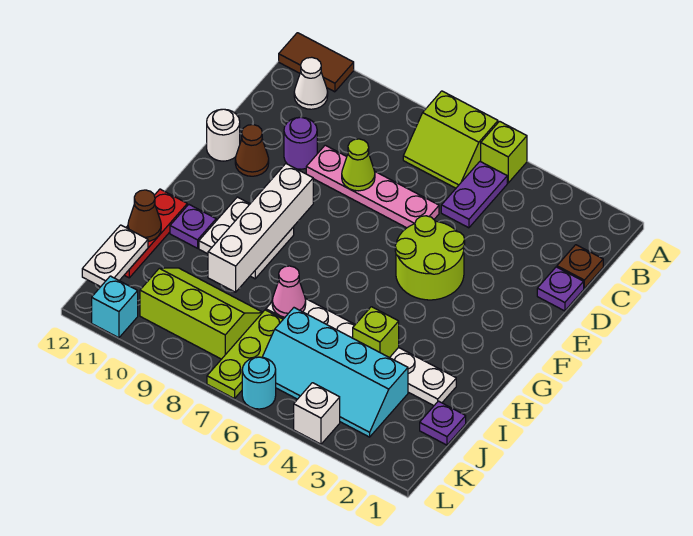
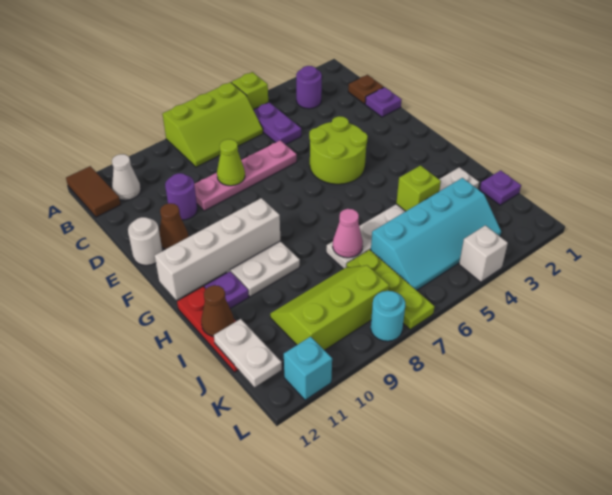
lime 2x2 slope [403,91,498,188] -> lime 2x3 slope [163,82,263,167]
brown 1x2 tile [279,33,354,92] -> brown 1x2 tile turned to [66,166,121,217]
none -> purple 1x1 round brick [296,66,322,109]
white 1x4 brick [208,164,313,292] -> white 1x4 brick turned to [155,198,280,300]
cyan 1x1 round brick [242,357,276,409] -> cyan 1x1 round brick moved to [371,291,405,341]

